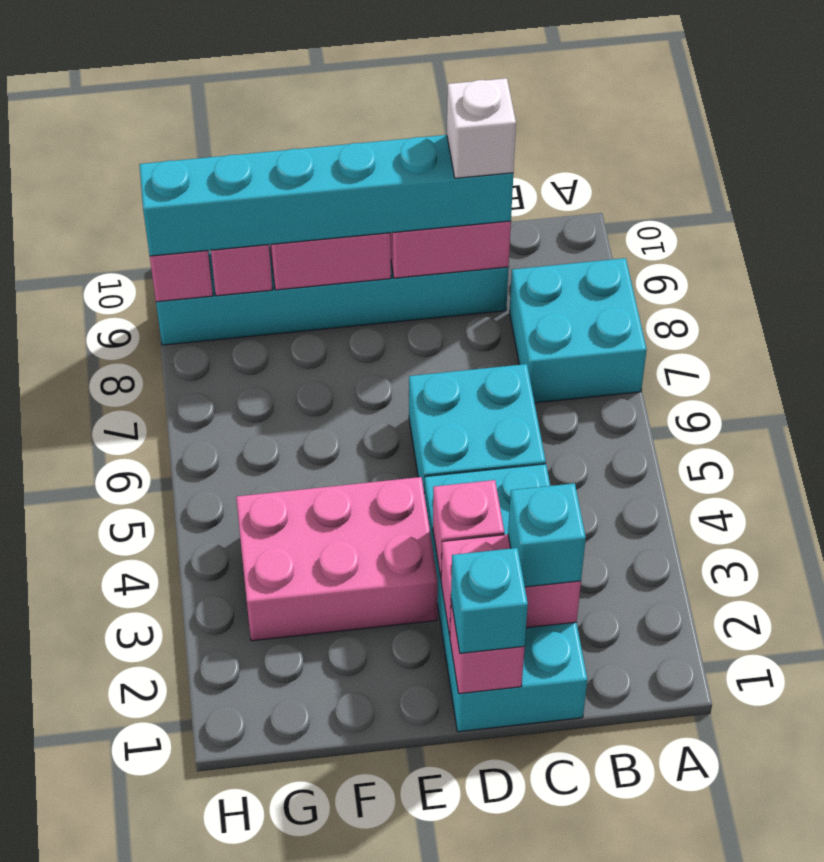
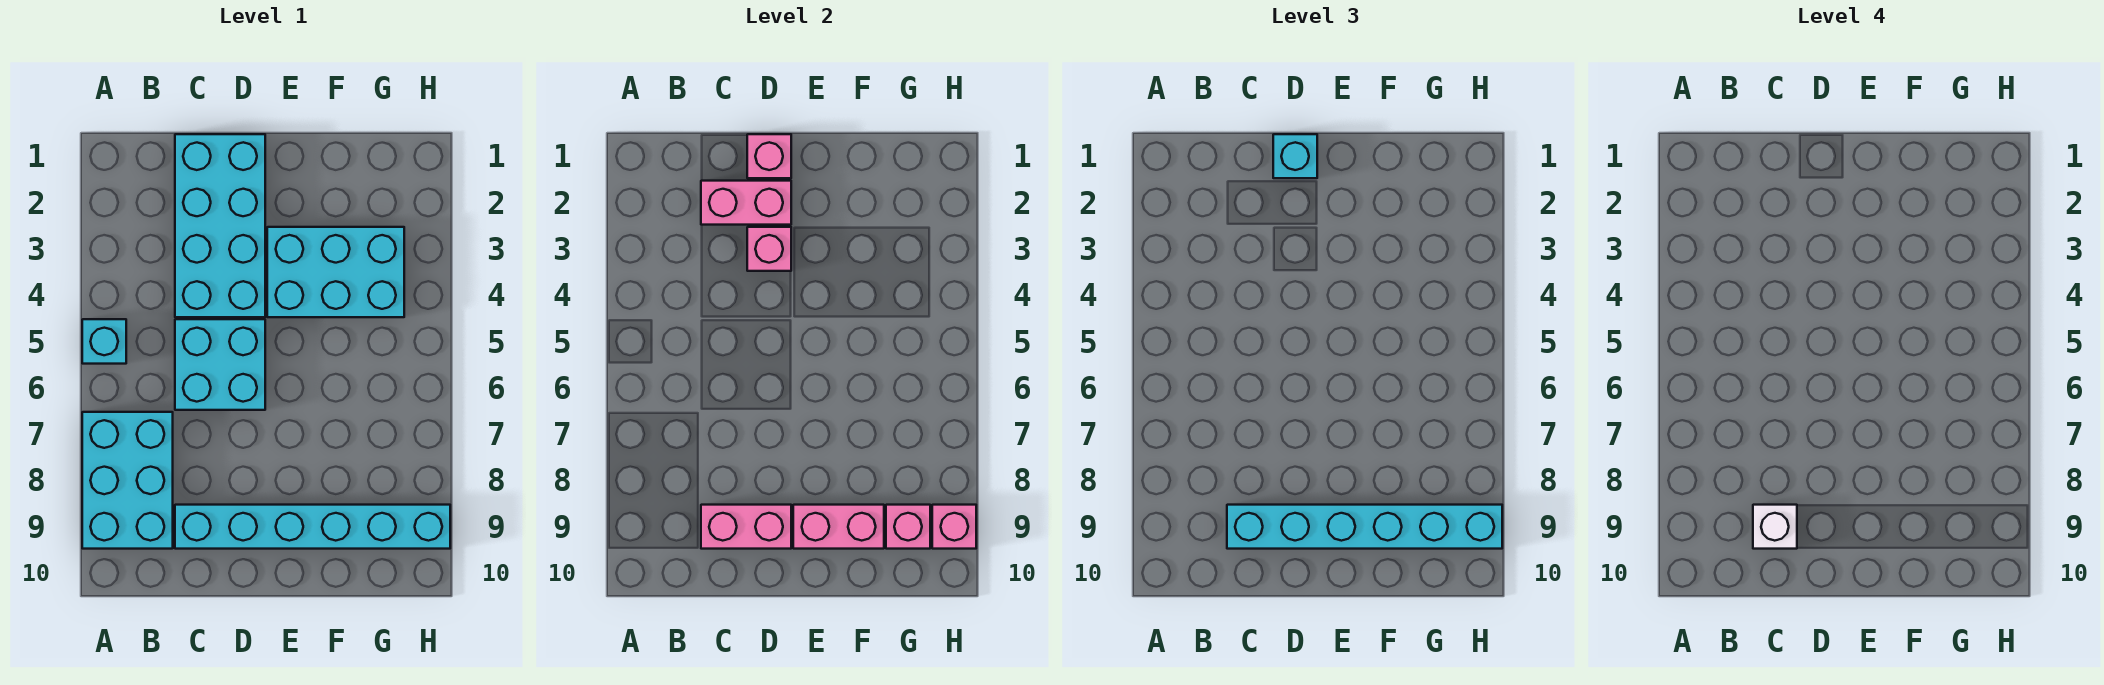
cyan 2x2 brick [510,258,647,403] -> cyan 2x3 brick [82,412,173,549]
cyan 1x1 brick [508,483,586,587] -> cyan 1x1 brick moved to [82,319,126,364]
pink 2x3 brick [236,477,438,641] -> cyan 2x3 brick [267,227,404,317]

